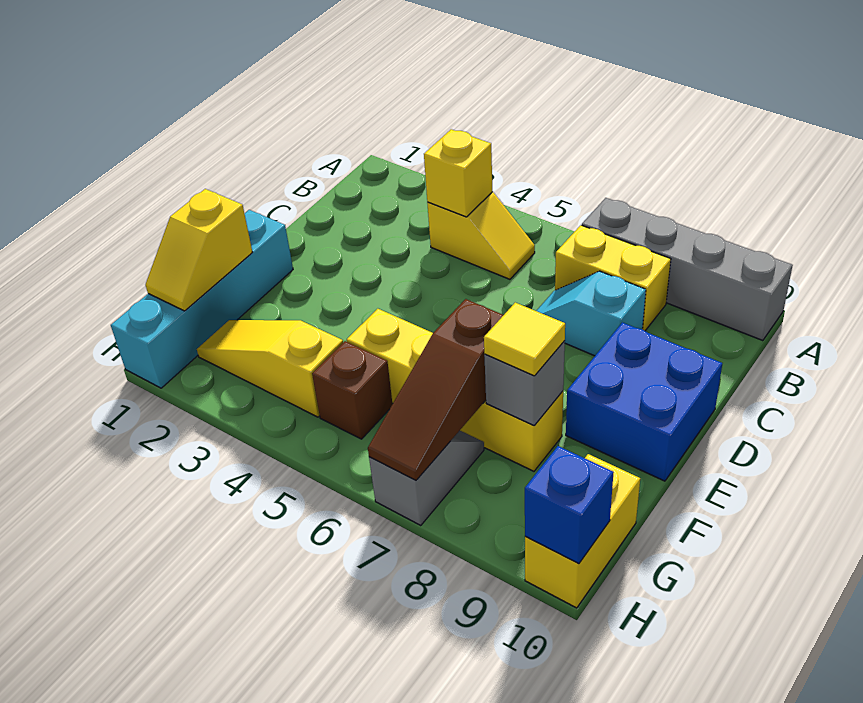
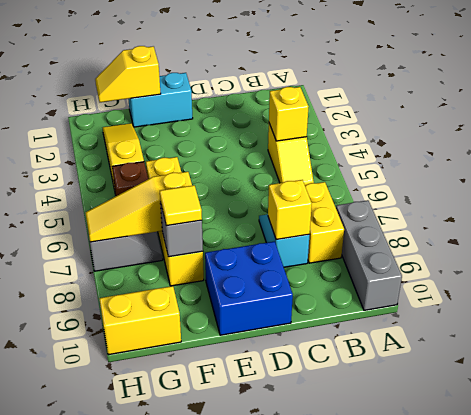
grey 1x4 brick [582,198,793,341] -> grey 1x3 brick [336,200,402,310]
none -> yellow 1x1 brick [268,180,312,240]
cyan 1x4 brick [111,210,293,388] -> cyan 1x2 brick [128,73,193,127]
brown 1x3 slope [368,299,503,480] -> yellow 1x3 slope [85,172,192,242]
blue 1x1 brick [525,446,614,564] -> none

